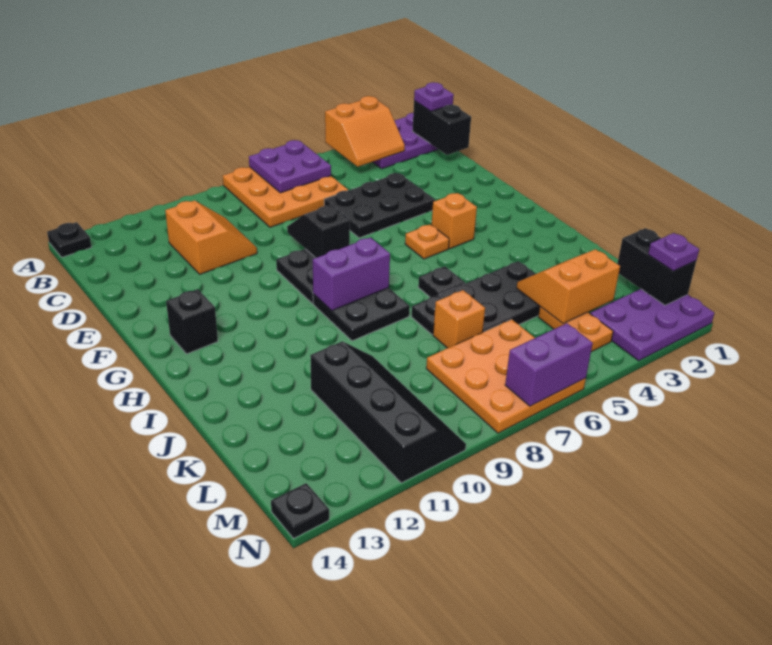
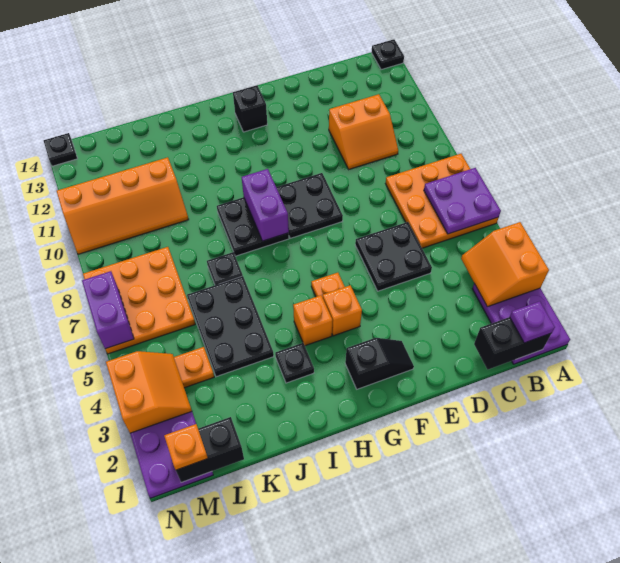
black 2x3 plate [324,173,435,238] -> black 2x2 plate [355,222,432,291]
black 1x2 slope [287,205,350,258] -> black 1x2 slope moved to [345,338,414,389]
black 1x1 plate [418,266,465,297] -> black 1x1 plate moved to [275,343,314,383]
orange 2x2 slope [517,249,620,323] -> orange 2x2 slope moved to [106,351,192,433]
orange 1x1 brick [433,290,485,348] -> orange 1x1 brick moved to [293,295,332,346]
black 2x4 slope [310,341,466,483] -> orange 2x4 slope [57,157,189,254]
purple 1x1 plate [648,233,699,271] -> orange 1x1 plate [164,424,208,470]

